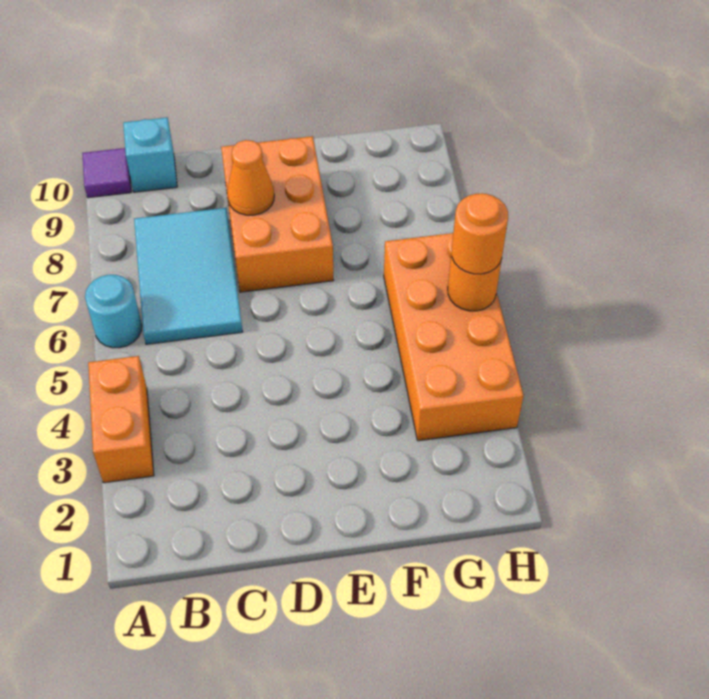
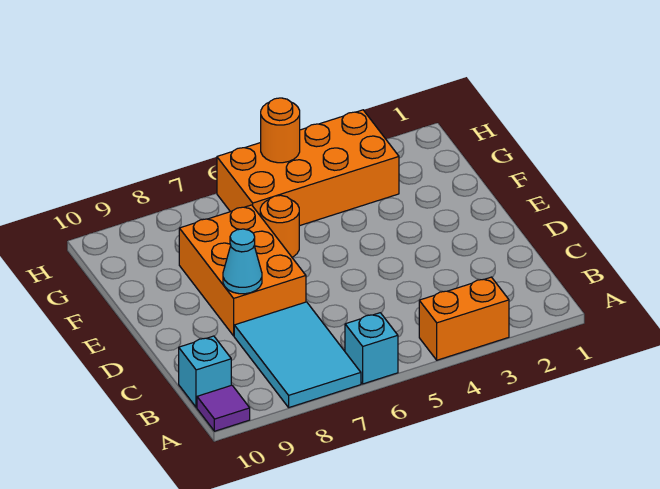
cyan 1x1 round brick [85,275,142,348] -> cyan 1x1 brick [345,313,398,384]
cyan 2x3 tile [134,208,243,344] -> cyan 2x3 tile turned to [234,302,361,407]
orange 2x3 brick [221,136,333,292] -> orange 2x3 brick turned to [179,205,306,336]
orange 1x1 cone [227,140,274,215] -> cyan 1x1 cone [223,229,262,294]
orange 1x1 round brick [452,194,508,274] -> orange 1x1 round brick moved to [260,195,299,257]

